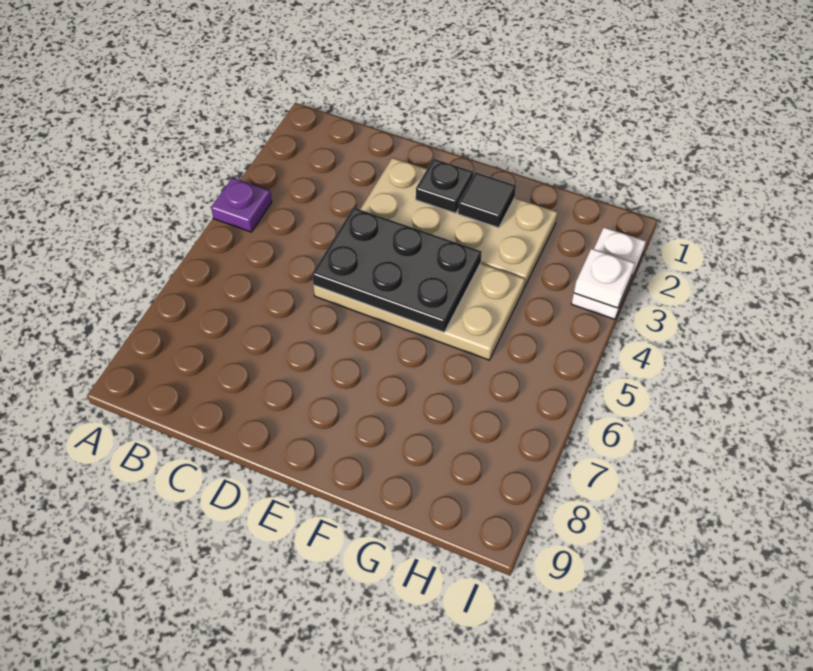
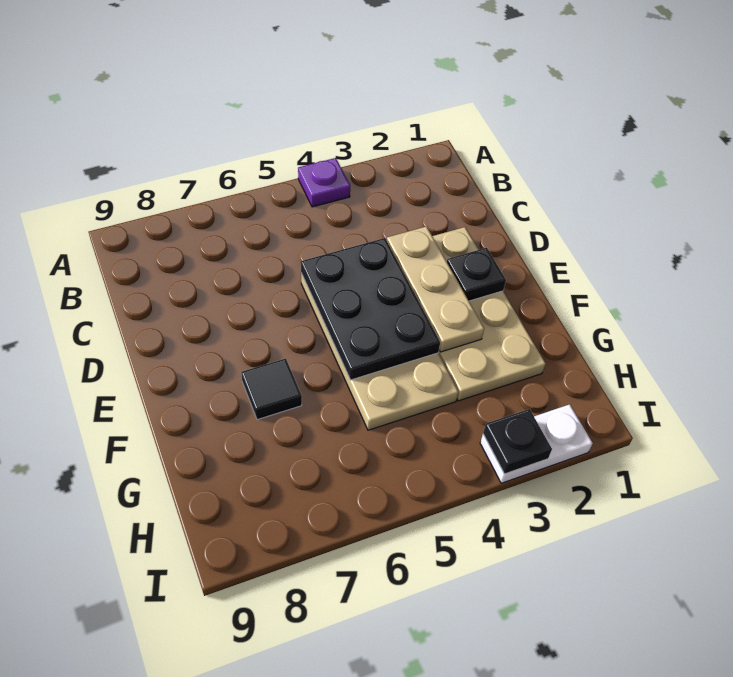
none -> tan 1x3 plate [387,226,484,352]
black 1x1 tile [458,172,516,228] -> black 1x1 tile moved to [241,359,302,420]
white 1x1 plate [574,248,635,308] -> black 1x1 plate [483,409,552,474]

